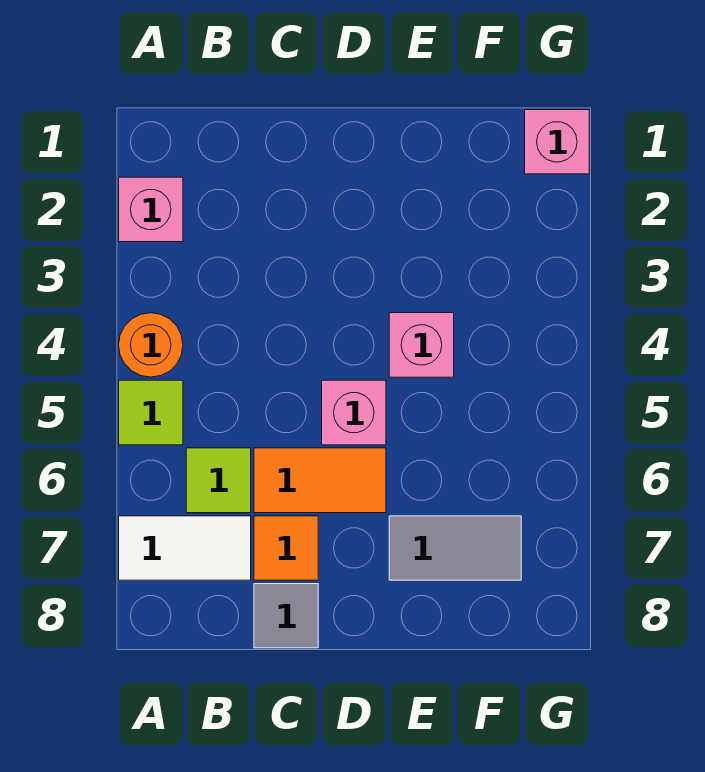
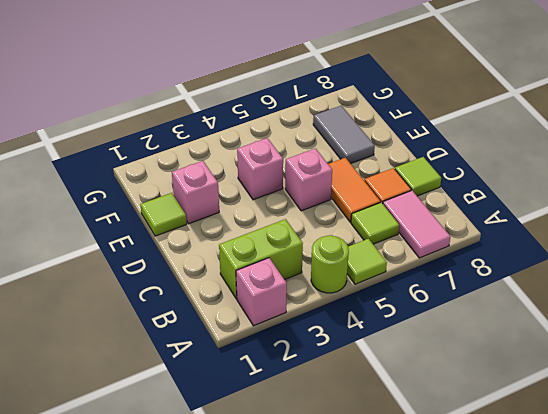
orange 1x1 round brick [119,313,183,377] -> lime 1x1 round brick [311,235,349,293]
white 1x2 tile [119,516,251,580] -> pink 1x2 tile [383,191,450,258]
none -> lime 1x2 brick [219,219,303,299]
grey 1x1 tile [254,584,318,648] -> lime 1x1 tile [395,157,441,196]
none -> lime 1x1 tile [140,193,187,236]
pink 1x1 brick [525,110,589,174] -> pink 1x1 brick moved to [172,161,219,224]

